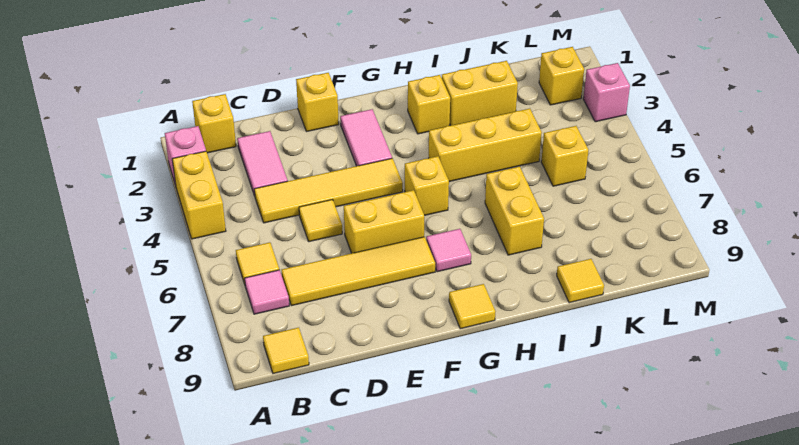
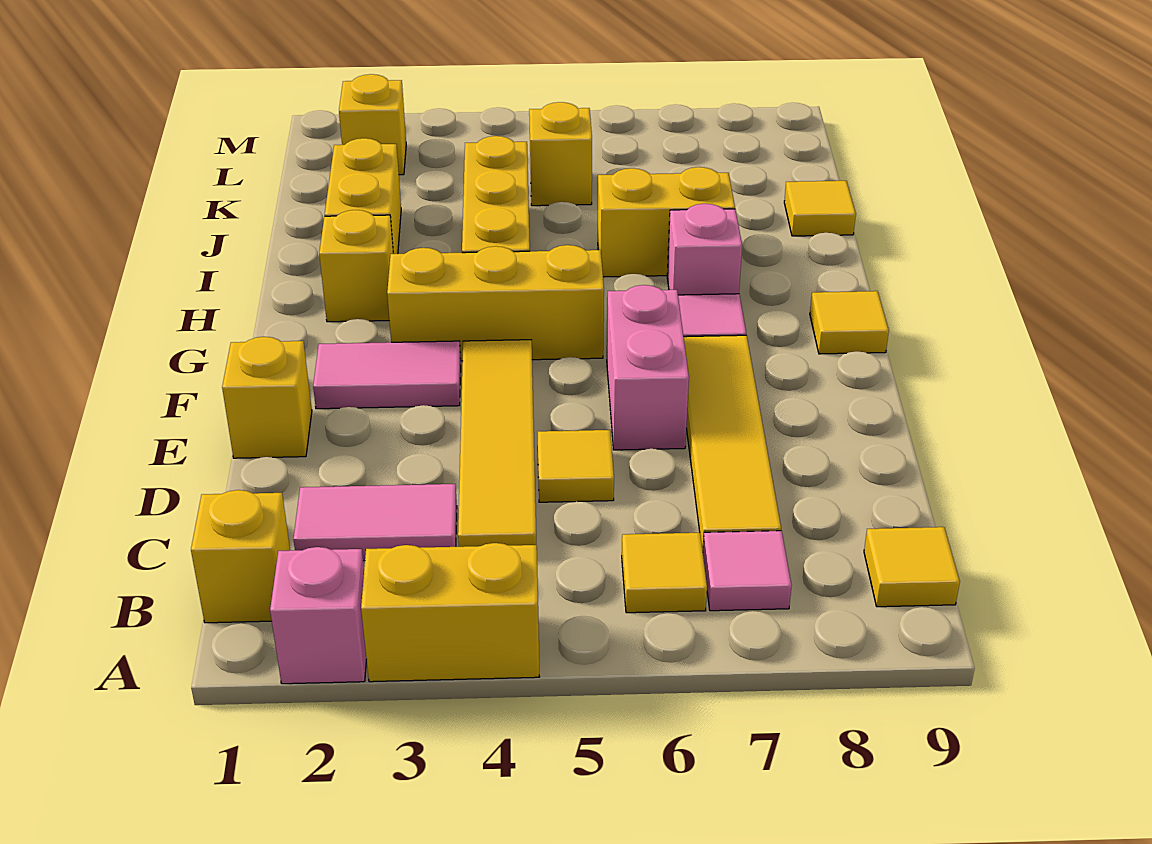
yellow 1x2 brick [344,190,424,253] -> pink 1x2 brick [607,285,689,450]
yellow 1x1 brick [405,156,449,215] -> yellow 1x3 brick [387,245,604,361]
pink 1x1 brick [583,63,630,122] -> pink 1x1 brick moved to [667,204,742,295]

